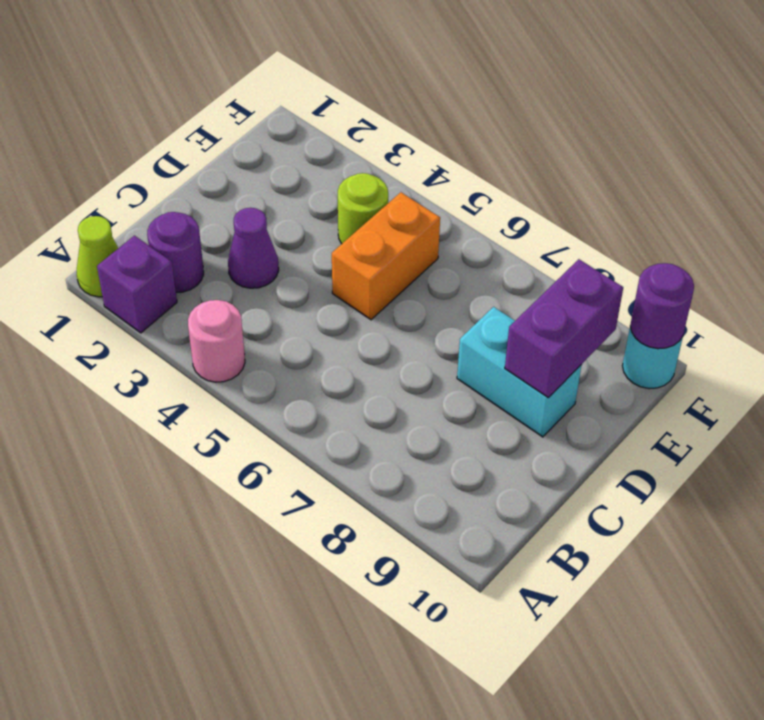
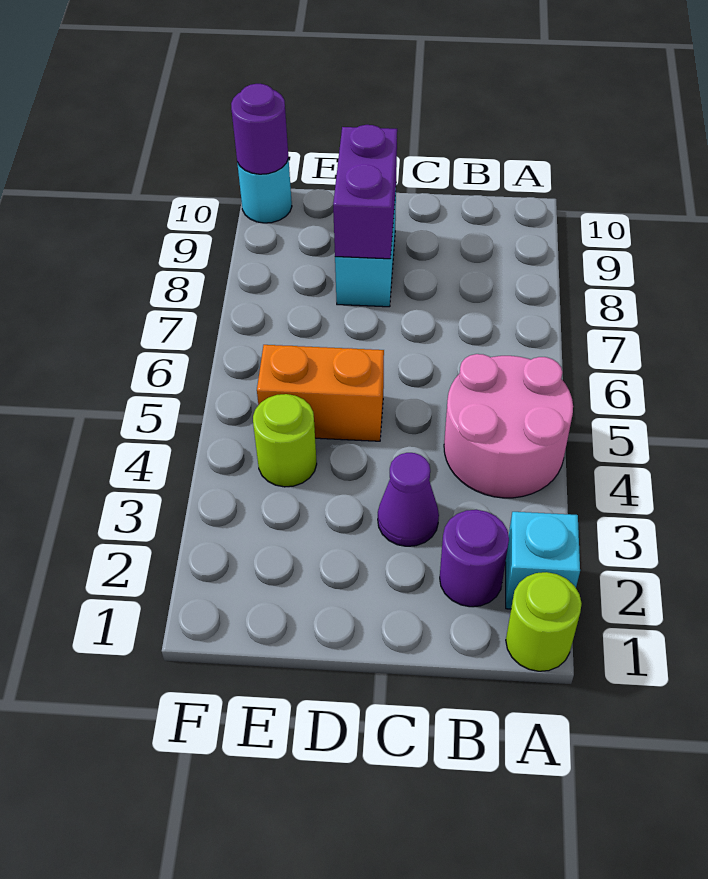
lime 1x1 cone [77,216,118,297] -> lime 1x1 round brick [506,572,582,671]
purple 1x1 brick [97,236,177,333] -> cyan 1x1 brick [506,512,580,609]
pink 1x1 round brick [188,300,245,382] -> pink 2x2 round brick [444,354,573,498]
purple 1x2 brick [505,259,623,397] -> purple 1x2 brick turned to [333,125,397,259]

